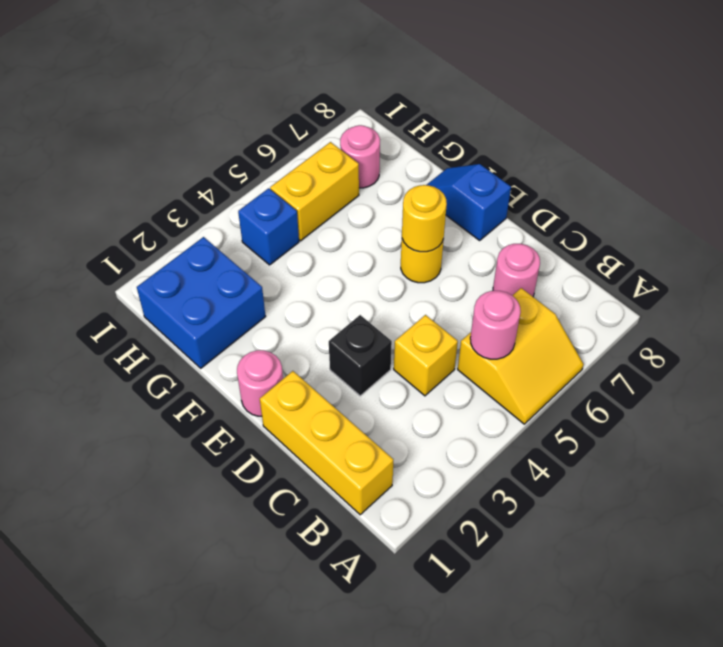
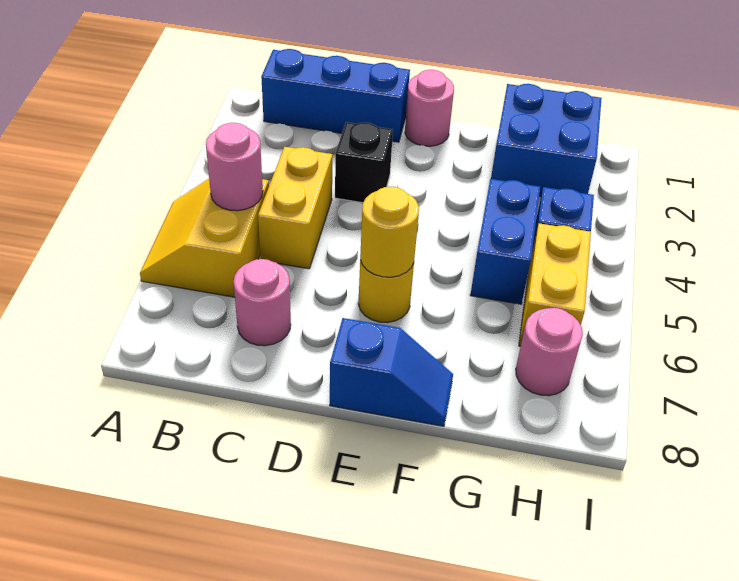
yellow 1x3 brick [260,371,393,515] -> blue 1x3 brick [261,49,410,142]
yellow 1x1 brick [394,315,458,396] -> yellow 1x2 brick [258,147,333,269]
none -> blue 1x2 brick [470,179,540,304]

